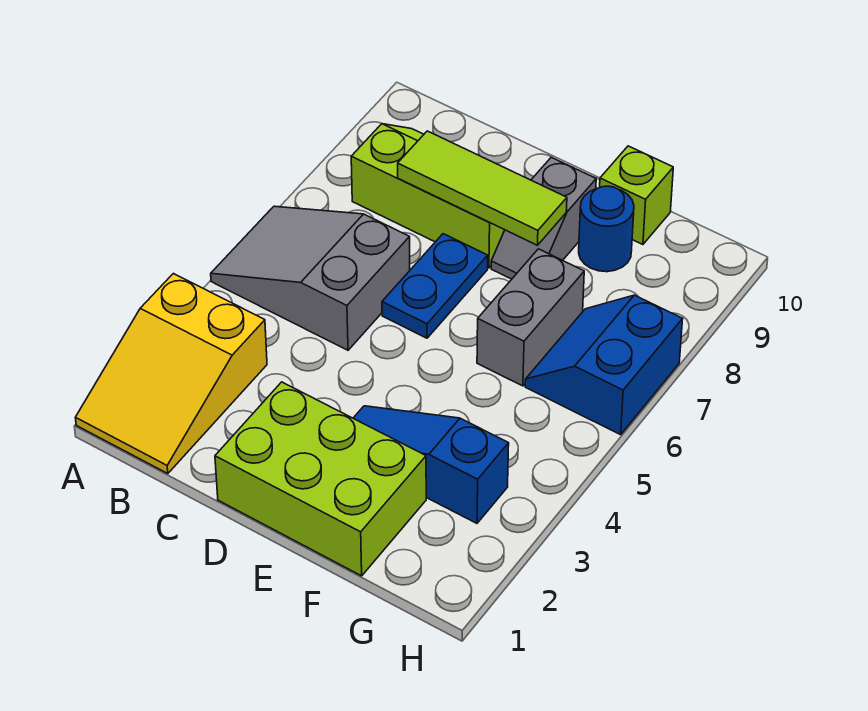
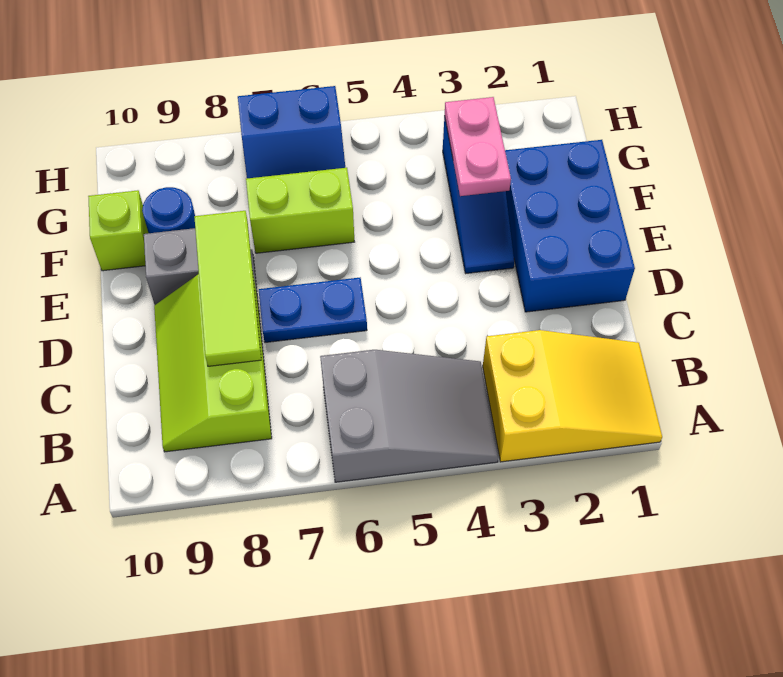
grey 2x3 slope [211,206,410,350] -> grey 2x3 slope turned to [320,350,498,482]
lime 2x3 brick [215,382,426,576] -> blue 2x3 brick [505,140,635,312]
none -> pink 1x2 plate [445,97,511,196]
grey 1x2 brick [477,249,584,386] -> lime 1x2 brick [246,168,354,253]

